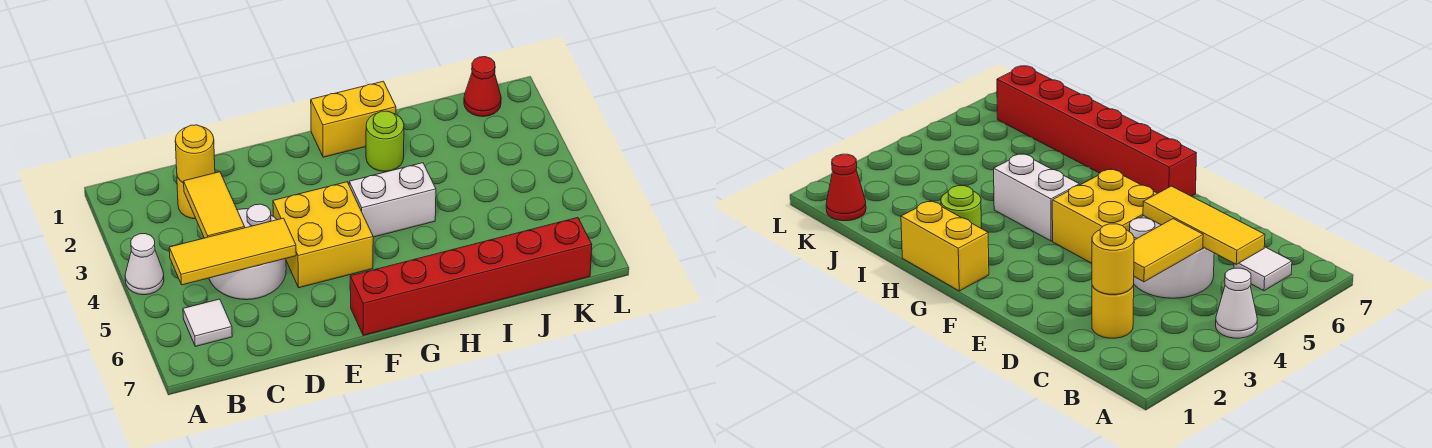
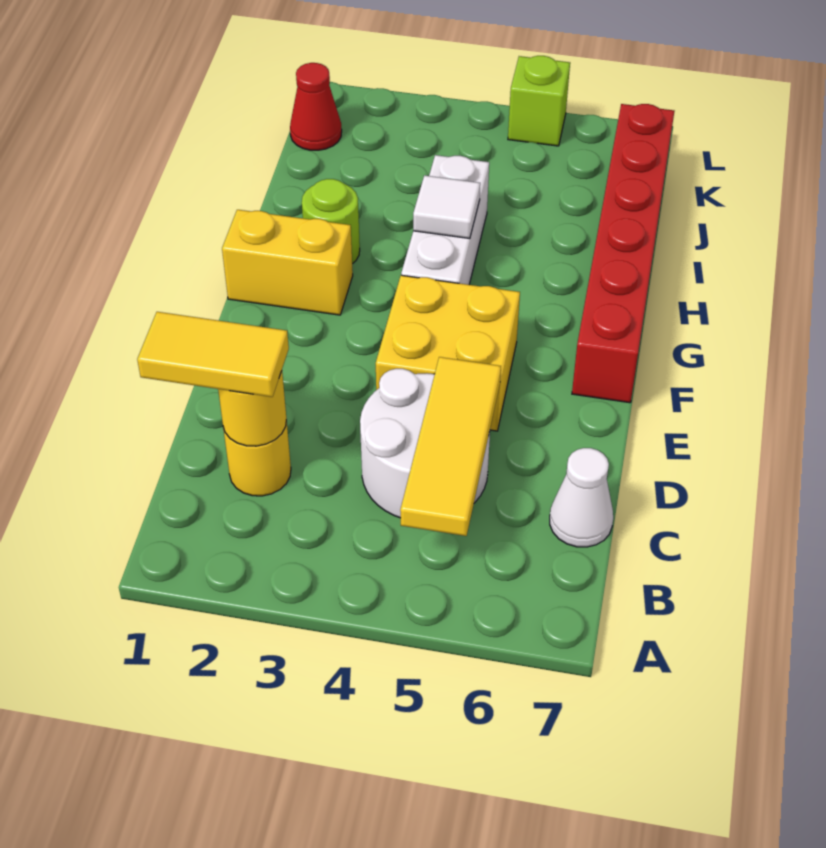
white 1x1 cone [125,234,164,295] -> white 1x1 cone moved to [550,448,613,547]
white 1x1 tile [183,299,232,346] -> white 1x1 tile moved to [413,175,480,239]
yellow 1x2 tile [184,172,245,238] -> yellow 1x2 tile moved to [137,312,289,397]
yellow 1x2 brick [311,81,396,157] -> yellow 1x2 brick turned to [222,210,353,315]
white 1x2 brick [349,163,436,237] -> white 1x3 brick [401,155,489,285]
none -> lime 1x1 brick [508,56,570,146]

